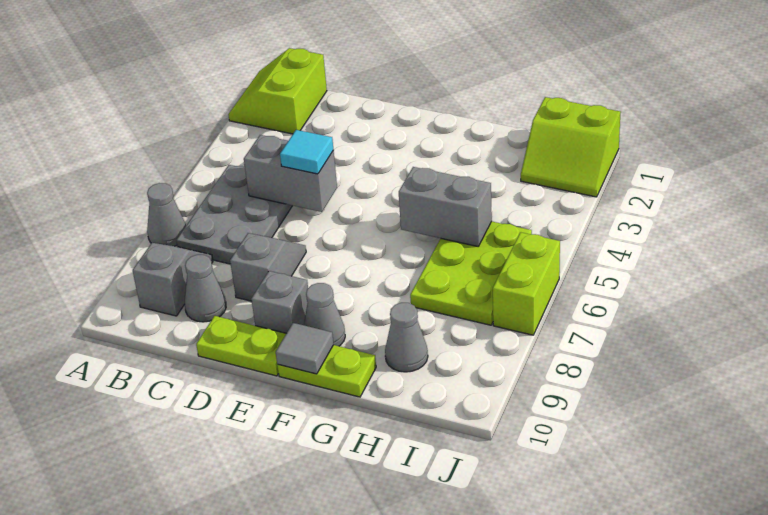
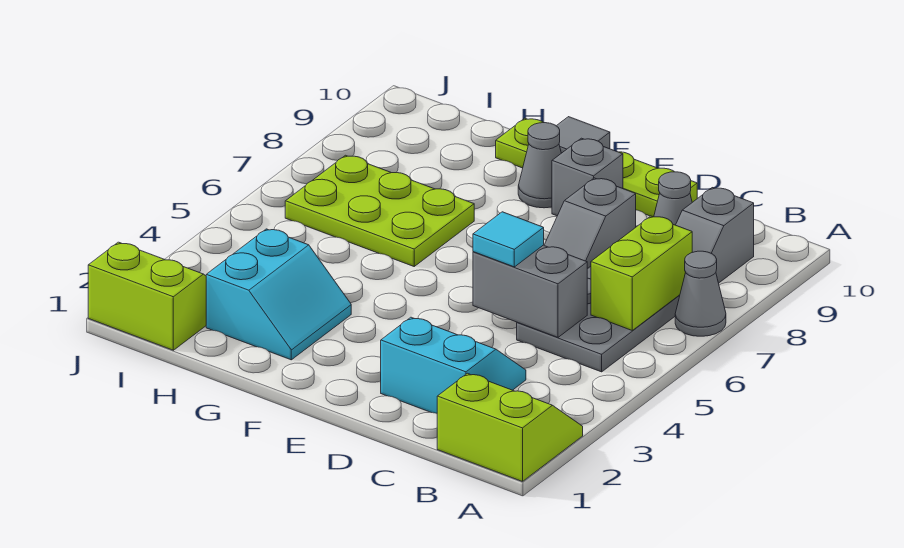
lime 2x2 slope [228,48,327,134] -> lime 2x2 slope turned to [437,373,583,482]
none -> cyan 2x2 slope [381,317,526,413]
none -> cyan 2x2 slope [206,229,351,360]
grey 1x2 brick [399,167,492,246] -> none
lime 2x3 plate [410,221,532,325] -> lime 2x3 plate turned to [285,155,474,266]
grey 1x1 cone [385,303,428,372] -> none
lime 1x2 brick [493,232,560,335] -> lime 1x2 brick moved to [591,216,692,330]

